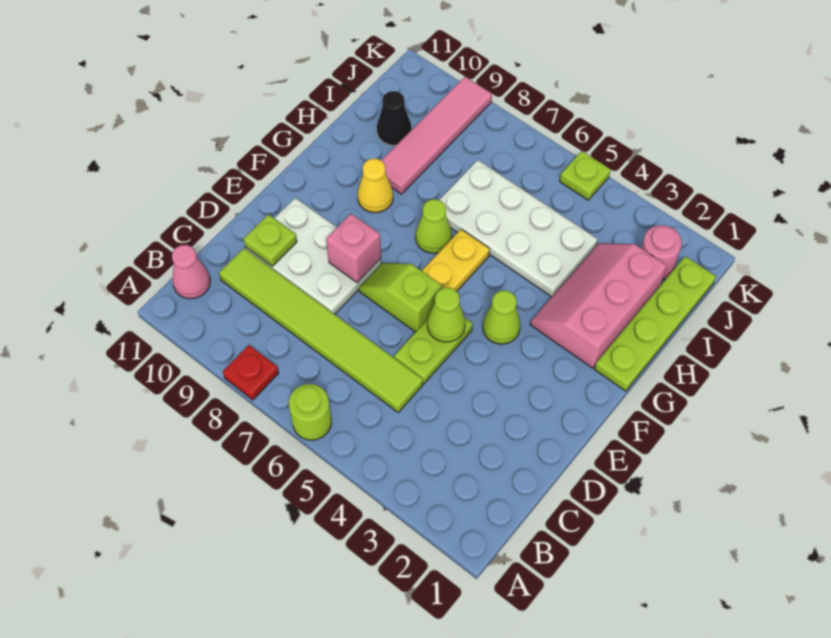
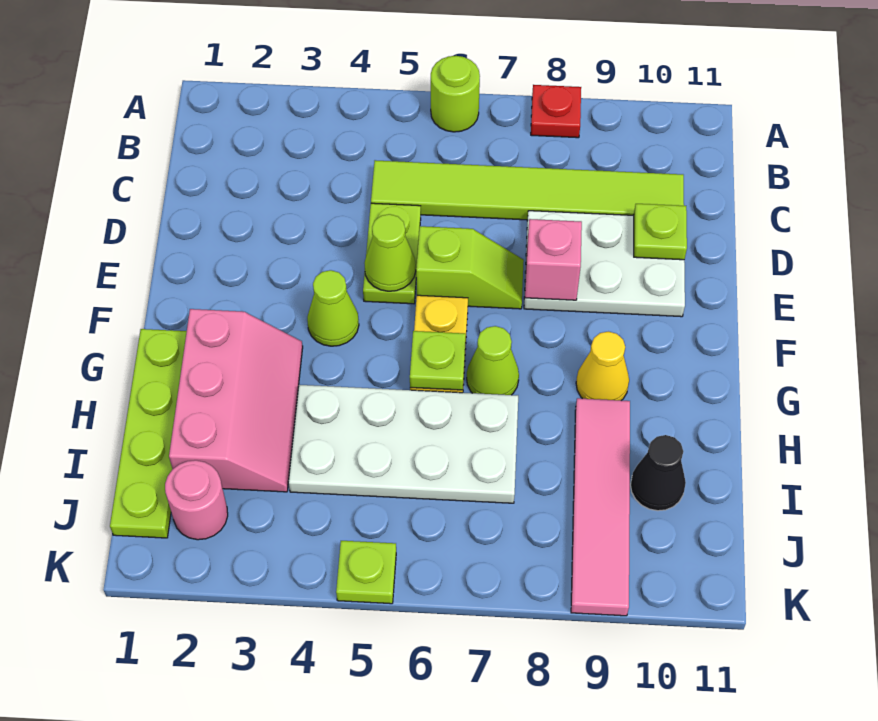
pink 1x1 cone [172,245,210,299] -> none
none -> lime 1x1 plate [410,331,466,390]

